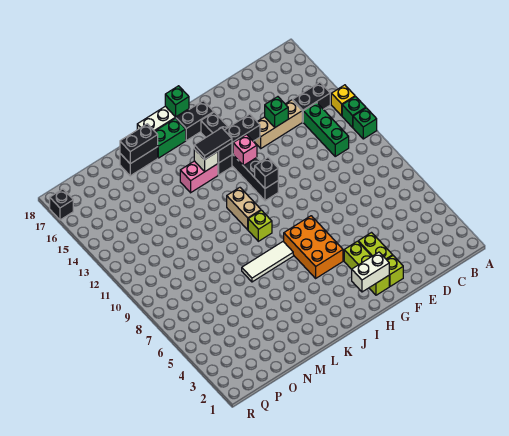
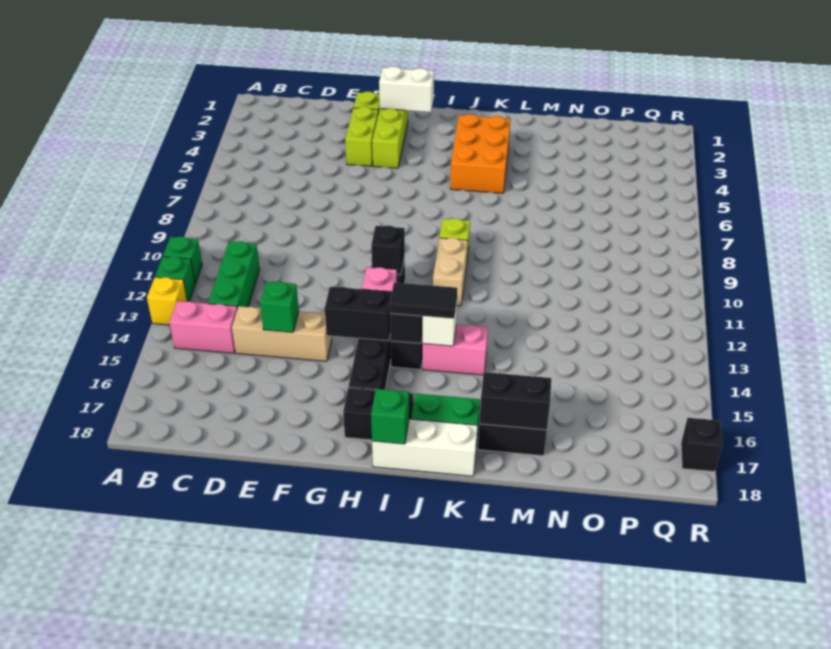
black 1x2 brick [293,82,330,122] -> pink 1x2 brick [169,301,237,353]
orange 2x3 brick [284,216,343,278] -> orange 2x3 brick moved to [450,114,510,193]
white 1x3 tile [242,242,293,282] -> none

